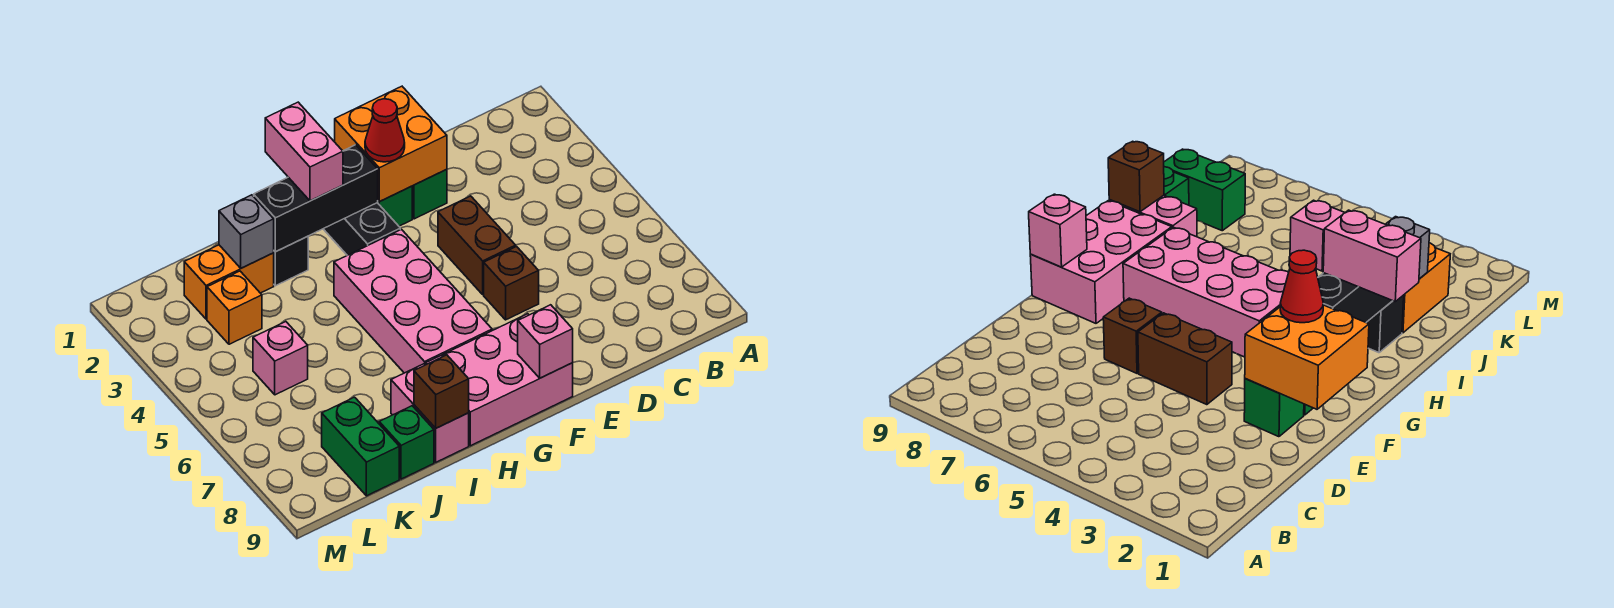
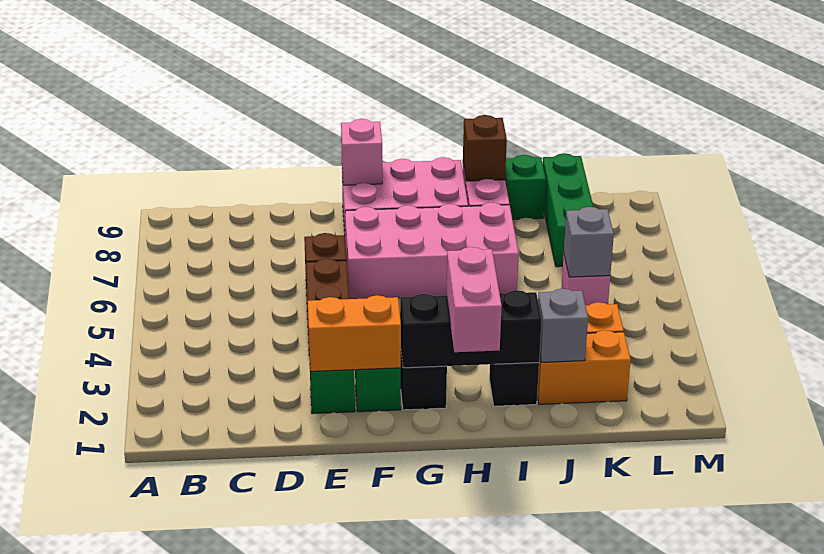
orange 2x2 brick [335,86,447,202] -> orange 1x2 brick [308,295,401,371]
red 1x1 cone [365,99,405,162] -> none
pink 2x4 brick [334,230,492,373] -> pink 2x4 brick turned to [345,203,519,299]
none -> grey 1x1 brick [564,207,614,277]
green 1x2 brick [322,397,399,496] -> green 1x3 brick [543,153,593,267]

